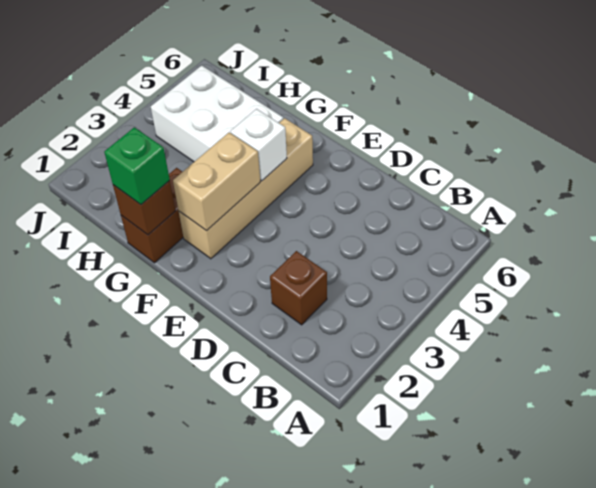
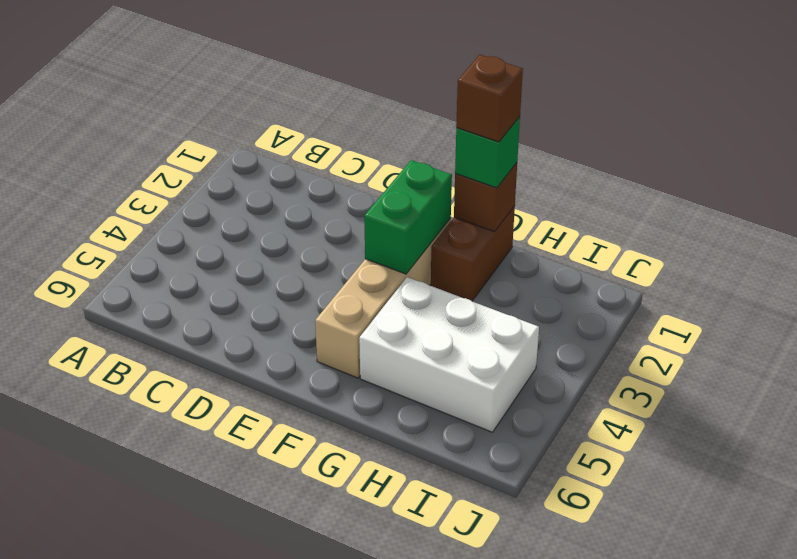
brown 1x1 brick [270,251,327,325] -> brown 1x1 brick moved to [456,55,523,142]
tan 1x2 brick [173,133,260,231] -> green 1x2 brick [364,160,452,274]
white 1x1 brick [230,109,287,181] -> none

